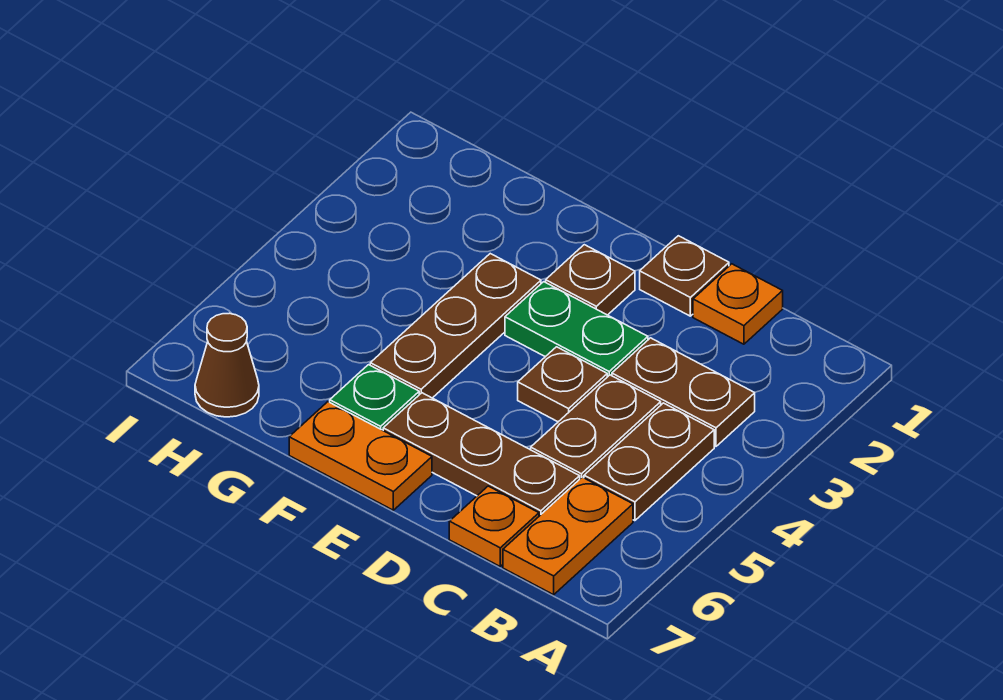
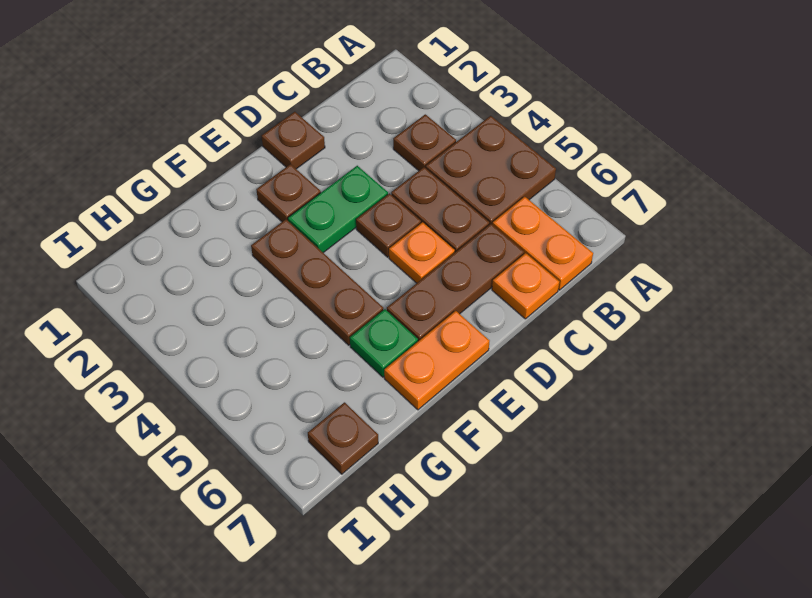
brown 1x2 plate [612,338,755,446] -> brown 1x1 plate [393,114,456,171]
brown 1x2 plate [584,403,714,521] -> brown 2x2 plate [426,116,556,225]
orange 1x1 plate [693,264,783,344] -> orange 1x1 plate moved to [389,222,455,283]
brown 1x1 cone [195,313,259,417] -> brown 1x1 plate [308,402,378,474]

